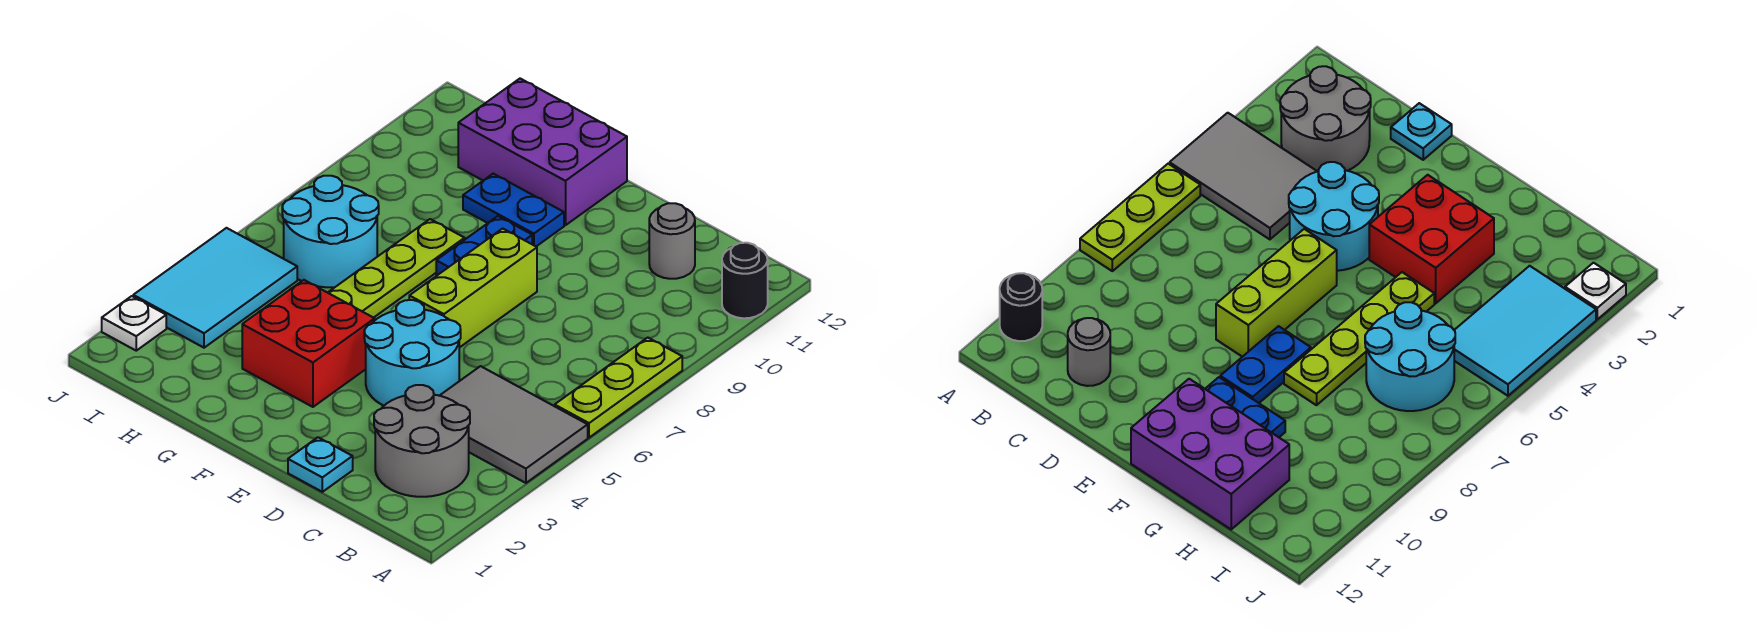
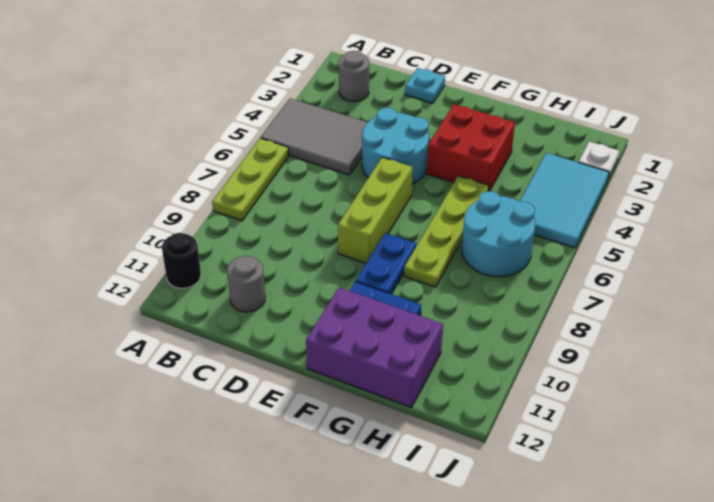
grey 2x2 round brick [374,385,470,497] -> grey 1x1 round brick [339,51,369,102]

